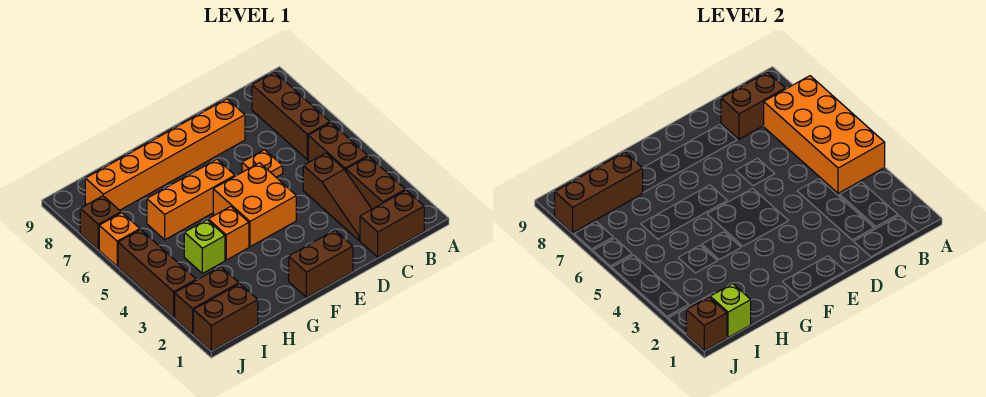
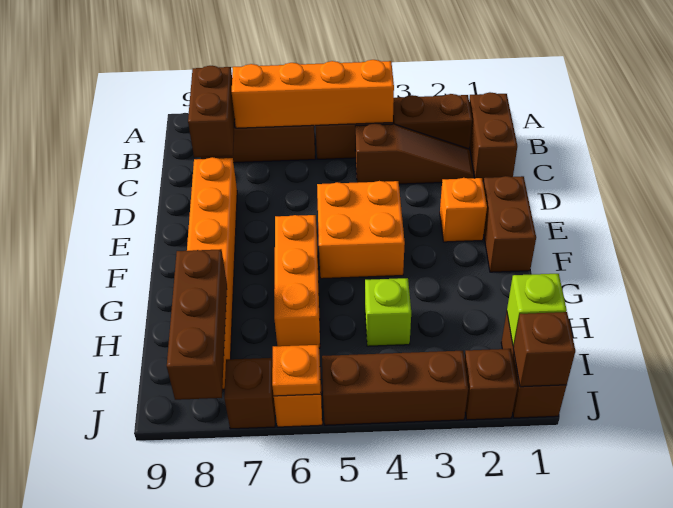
orange 2x4 brick [764,76,885,193] -> orange 1x4 brick [232,60,394,128]
orange 1x1 plate [242,150,283,177] -> orange 1x1 plate moved to [272,345,321,396]
orange 1x1 brick [208,206,249,260] -> orange 1x1 brick moved to [440,178,487,242]
brown 1x2 brick [175,267,239,334] -> brown 1x1 brick [464,349,517,420]

